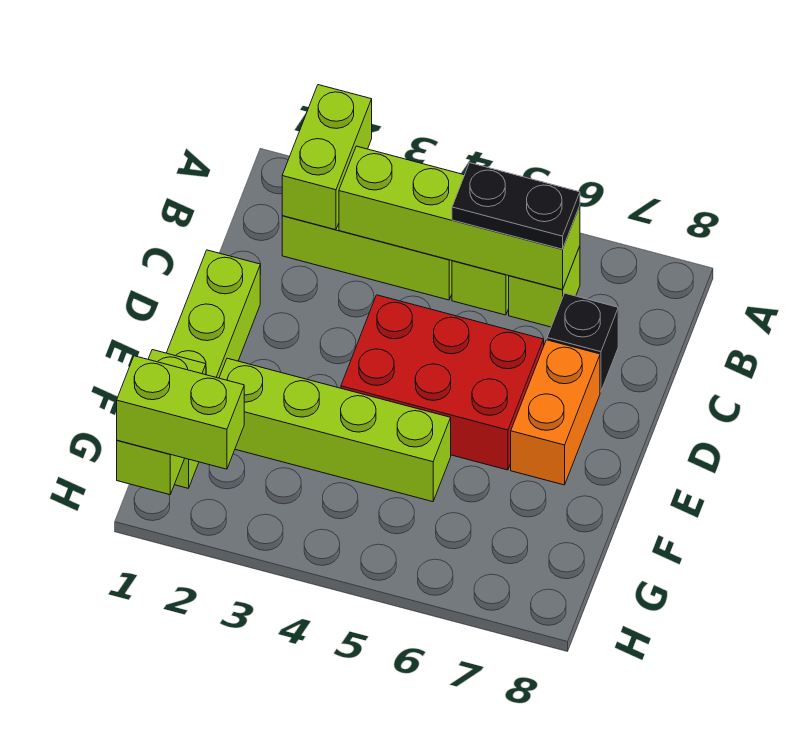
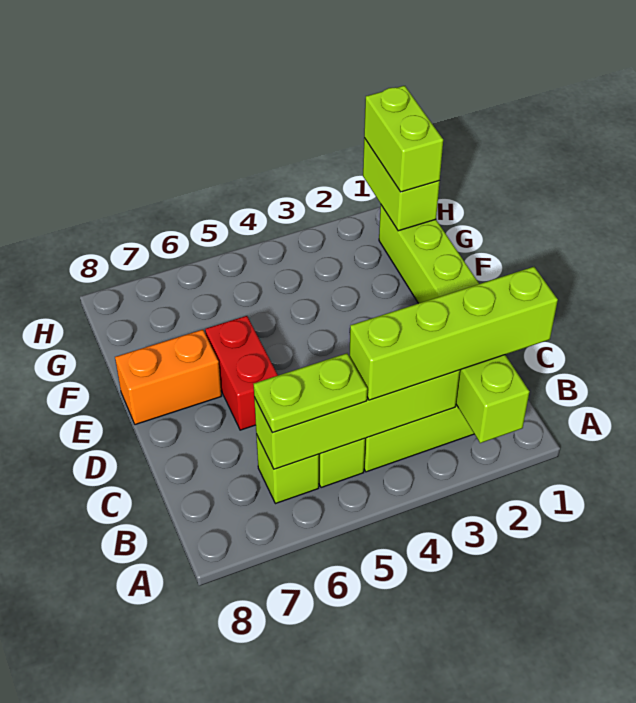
black 1x2 plate [452,163,580,249] -> lime 1x2 plate [253,353,367,433]
black 1x1 brick [547,293,618,392] -> none
red 2x3 brick [341,295,544,470] -> red 1x2 brick [205,316,278,430]
orange 1x2 brick [511,340,600,485] -> orange 1x2 brick turned to [115,330,221,425]
lime 1x4 brick [219,358,451,502] -> lime 1x4 brick moved to [349,267,558,400]
lime 1x2 brick [117,356,244,469] -> lime 1x2 brick turned to [364,86,443,192]

